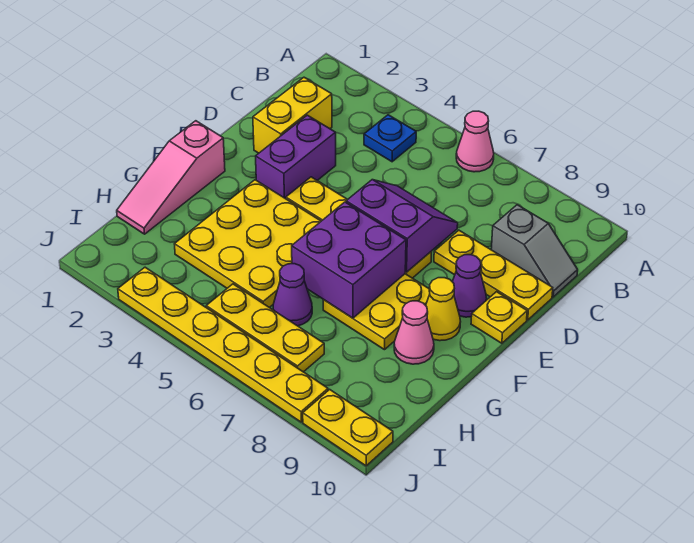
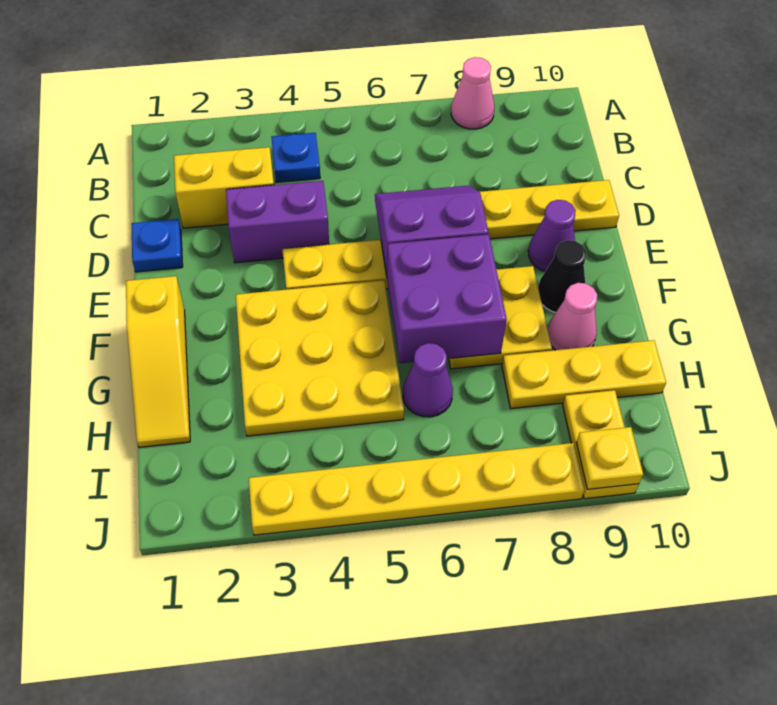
pink 1x1 cone [456,111,494,172] -> pink 1x1 cone moved to [451,57,494,129]
yellow 1x2 brick [253,77,332,153] -> yellow 1x2 brick turned to [174,147,274,228]
grey 1x2 slope [491,205,578,297] -> none
none -> blue 1x1 plate [132,219,183,272]
purple 1x2 brick [256,115,336,199] -> purple 1x2 brick turned to [226,181,329,263]
yellow 1x1 plate [471,292,527,343] -> yellow 1x1 plate moved to [576,427,643,489]
pink 1x3 slope [117,121,225,234] -> yellow 1x3 slope [126,276,190,447]
yellow 1x1 cone [426,278,461,341] -> black 1x1 cone [538,240,586,312]
yellow 1x3 plate [206,284,324,372] -> yellow 1x3 plate moved to [502,340,666,409]
yellow 1x2 plate [303,389,393,466] -> yellow 1x2 plate turned to [563,390,639,499]

